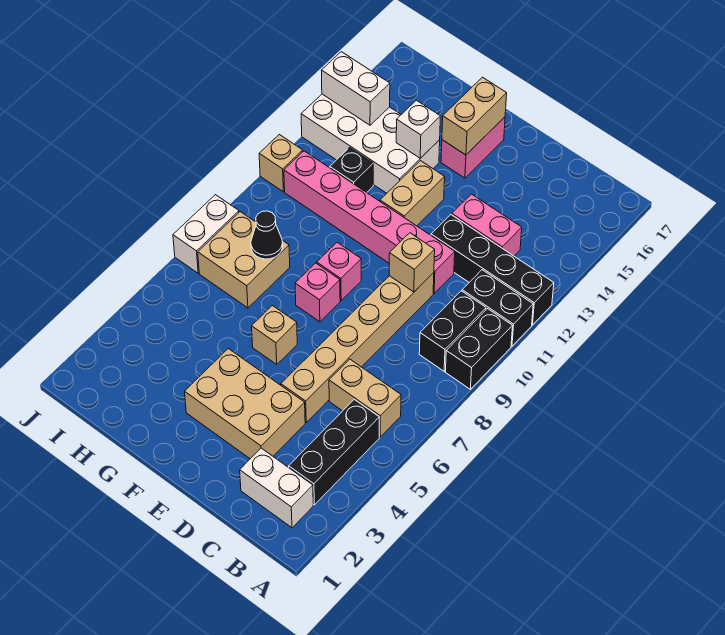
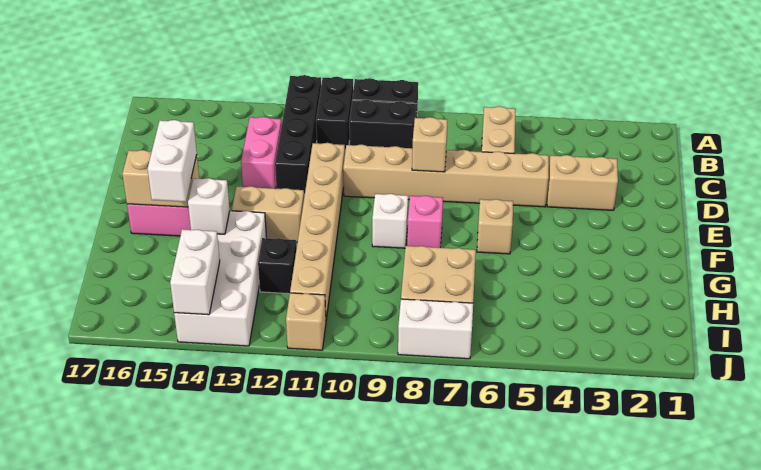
white 1x2 brick [240,448,313,528] -> white 1x2 brick moved to [147,120,197,202]
black 1x3 brick [289,399,379,505] -> none
tan 2x3 brick [185,349,305,459] -> tan 1x2 brick [547,155,618,210]
tan 1x1 brick [389,233,435,292] -> tan 1x1 brick moved to [412,117,448,172]
pink 1x6 brick [284,151,455,293] -> tan 1x6 brick [290,143,345,319]
pink 1x1 brick [317,242,361,301] -> white 1x1 brick [372,194,408,248]
black 1x1 cone [251,211,283,259] -> none

